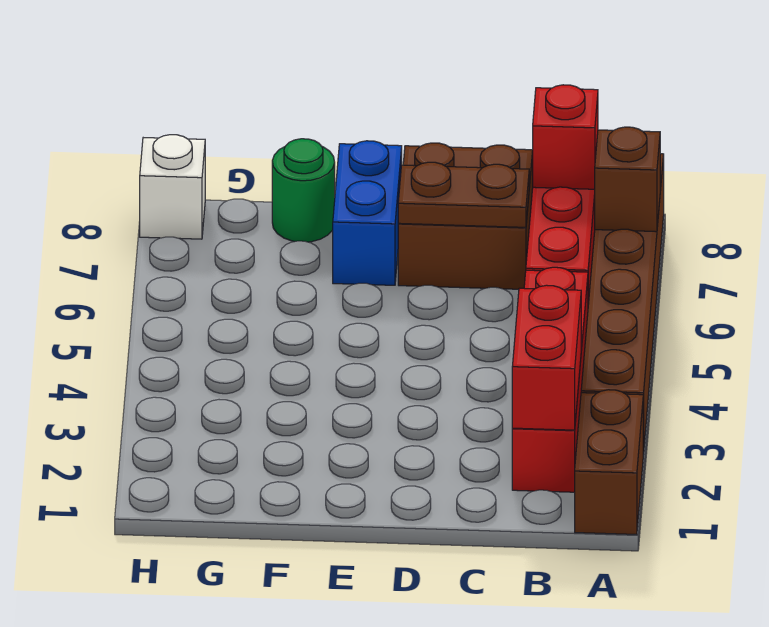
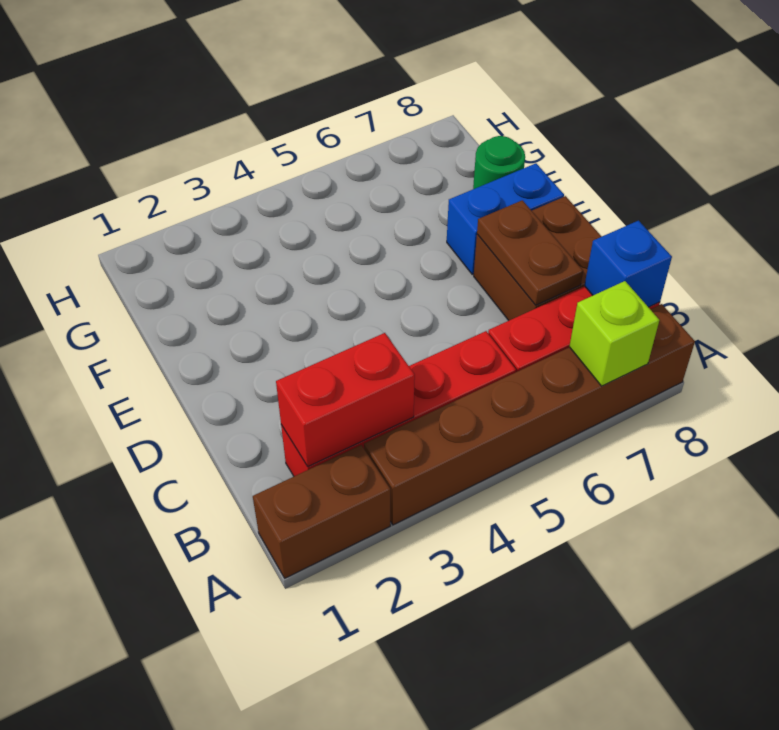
brown 1x1 brick [595,127,660,232] -> lime 1x1 brick [569,281,659,386]
red 1x1 brick [533,85,598,189] -> blue 1x1 brick [585,221,672,307]
white 1x1 brick [140,135,205,239] -> none

